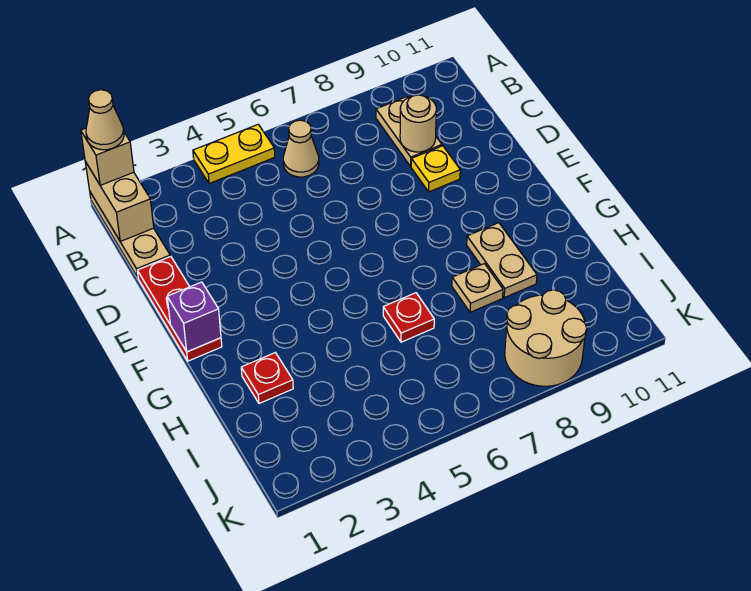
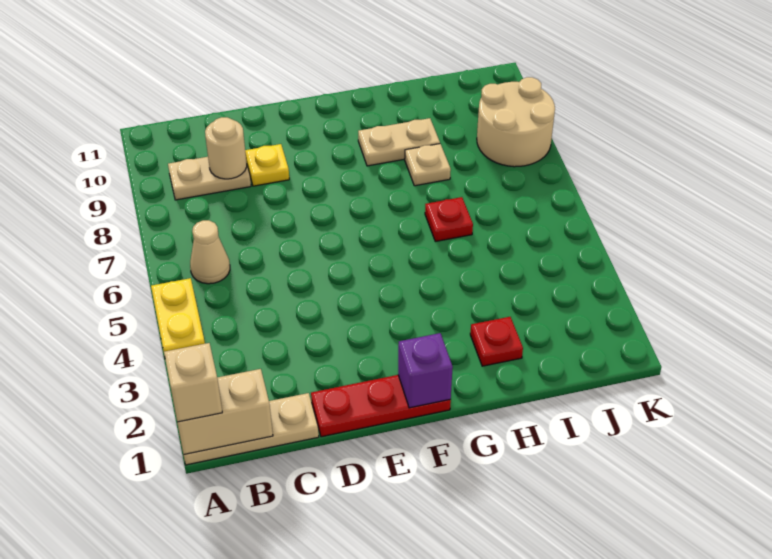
tan 1x1 cone [86,90,124,150] -> none

